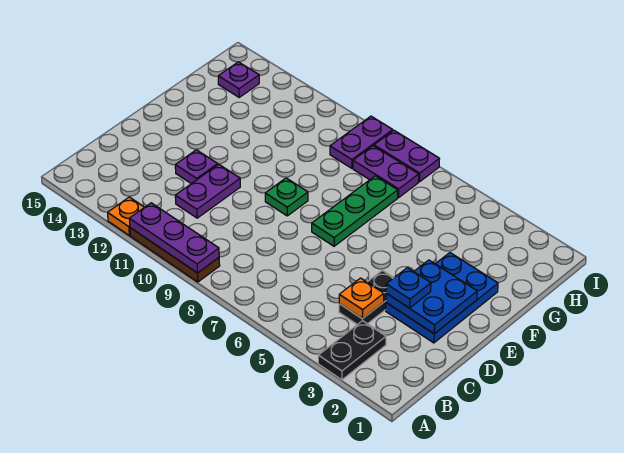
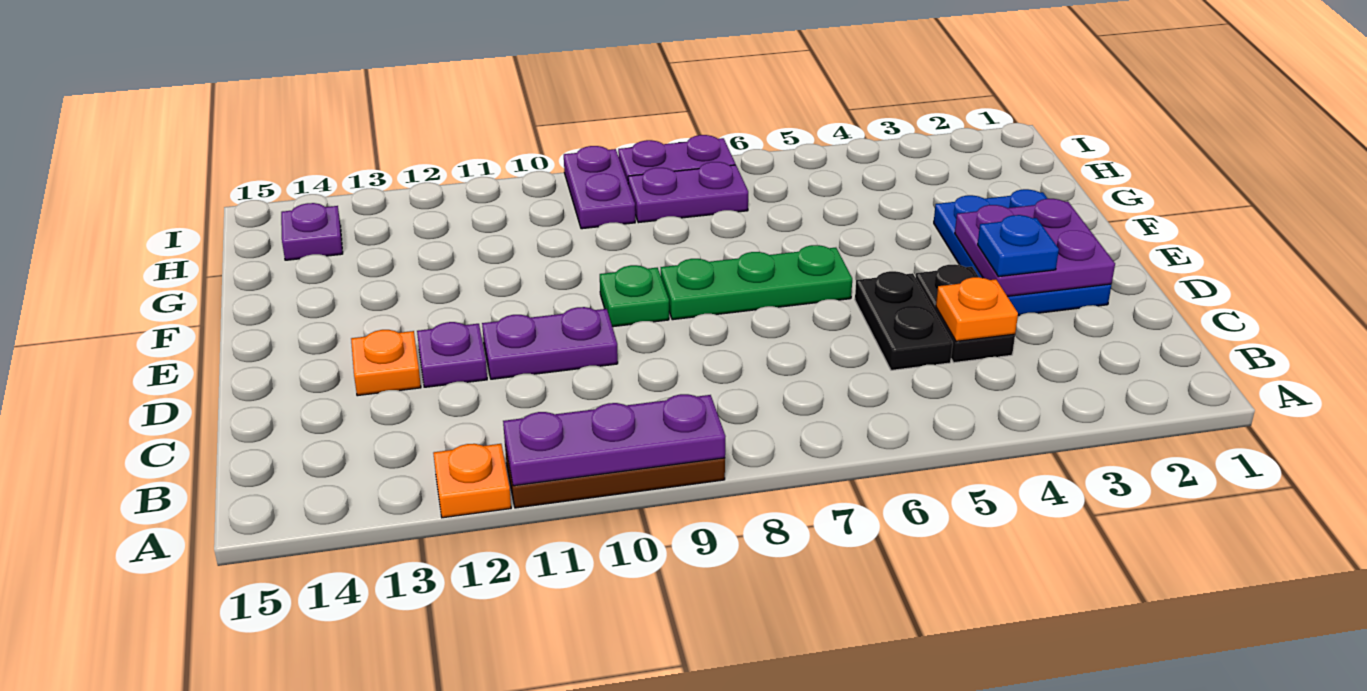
black 1x2 plate [318,321,386,380] -> black 1x2 plate moved to [855,271,953,370]
purple 1x2 plate [175,164,240,218] -> purple 1x2 plate turned to [482,307,618,379]
blue 2x2 plate [386,260,477,334] -> purple 2x2 plate [955,199,1115,296]
none -> orange 1x1 plate [351,330,421,396]
green 1x3 plate [312,176,398,246] -> green 1x3 plate turned to [661,245,852,320]

